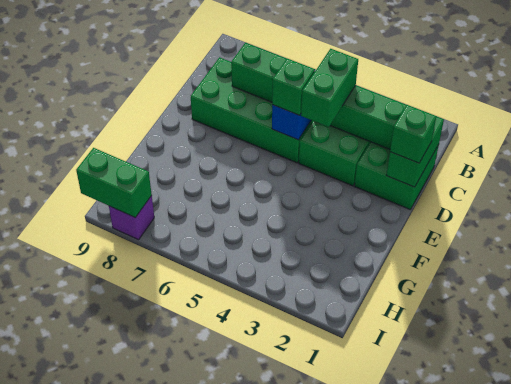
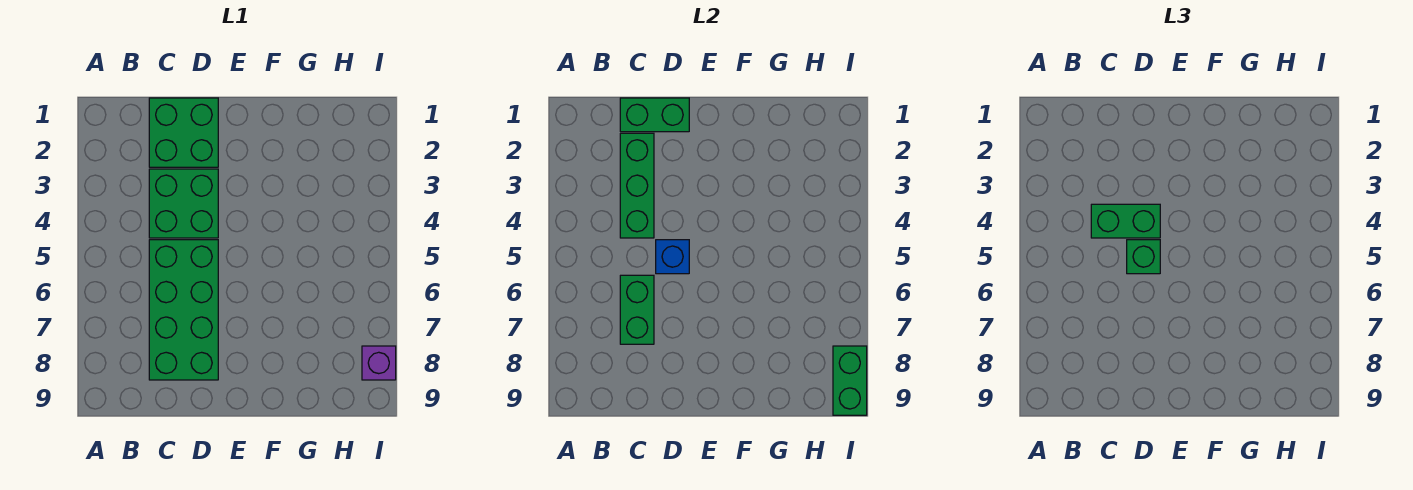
green 1x1 brick [390,105,436,163] -> none

